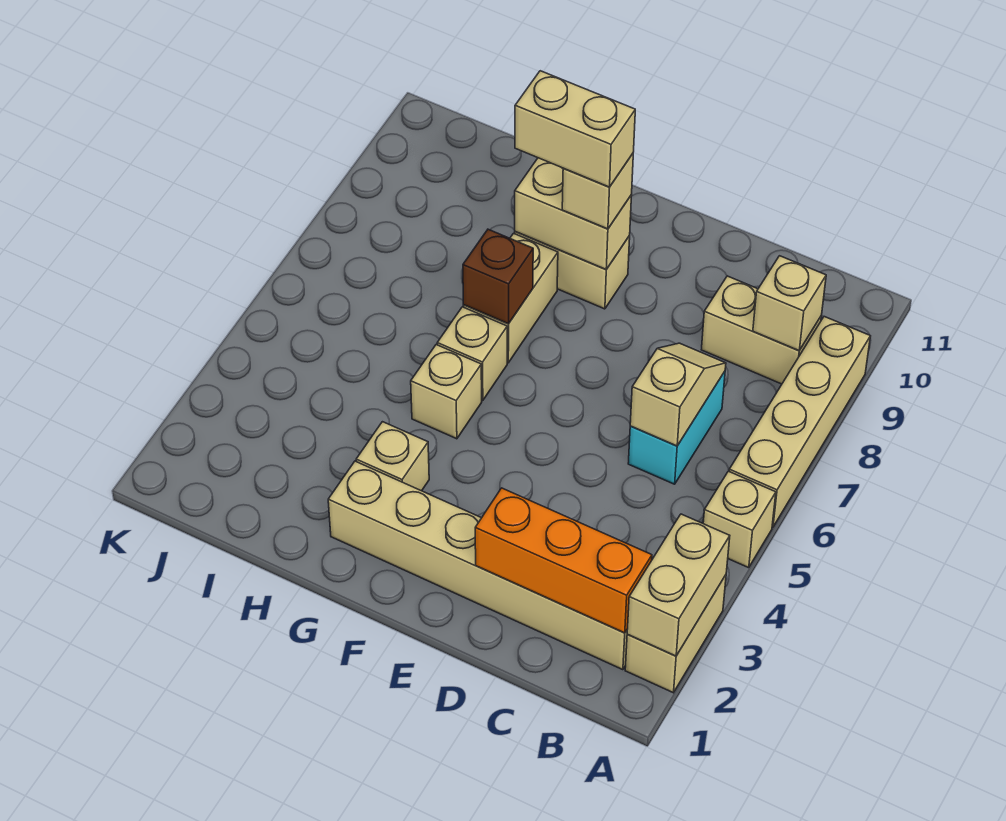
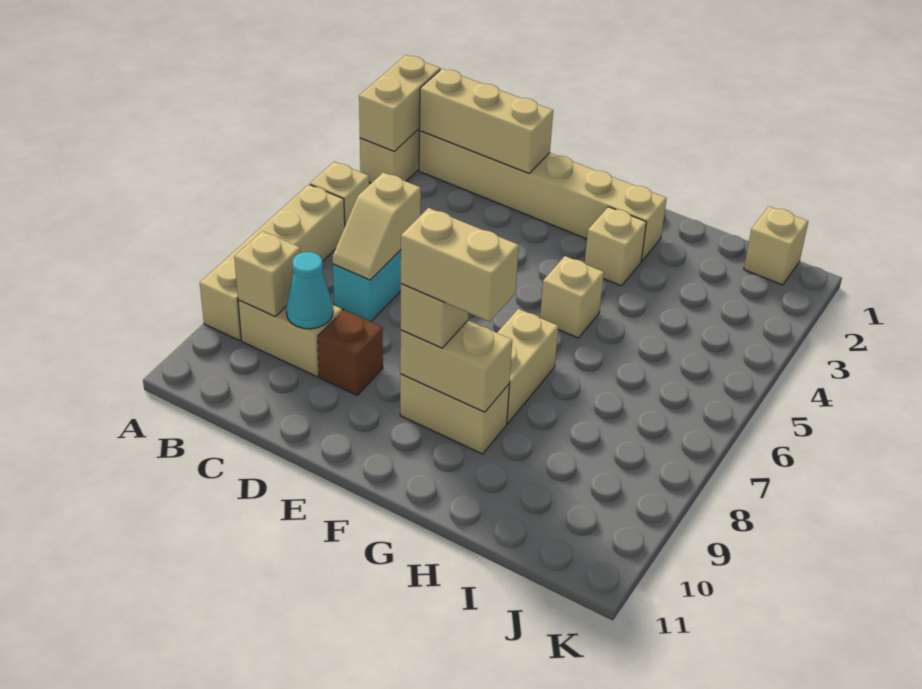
orange 1x3 brick [475,488,652,633] -> tan 1x3 brick [419,69,553,173]
none -> cyan 1x1 cone [286,252,333,329]
tan 1x1 brick [437,307,507,400] -> tan 1x1 brick moved to [744,206,808,285]
brown 1x1 brick [463,229,533,324] -> brown 1x1 brick moved to [318,310,383,395]

